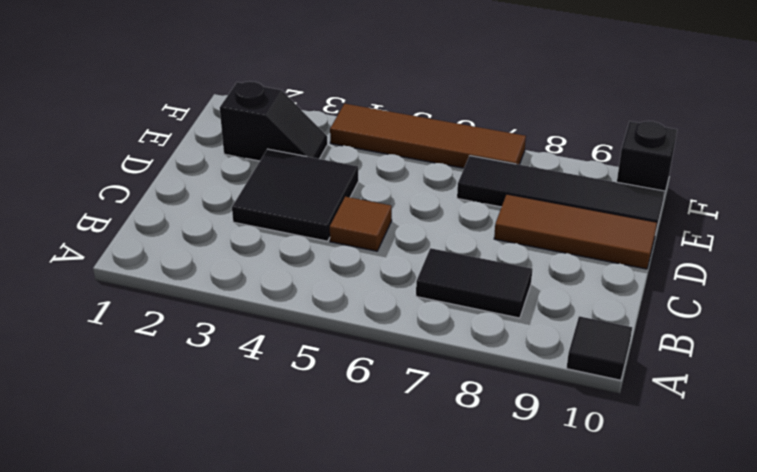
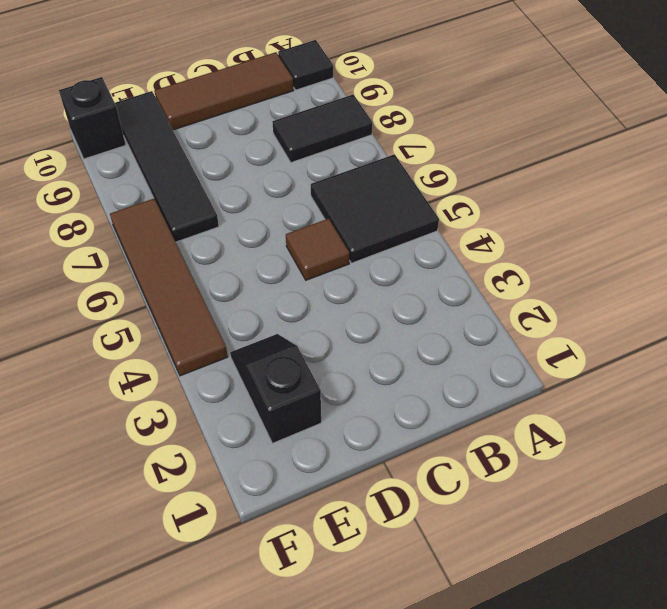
black 1x2 tile [416,248,532,318] -> black 1x2 tile turned to [272,95,373,163]
black 2x2 tile [232,149,359,241] -> black 2x2 tile moved to [311,154,439,263]
brown 1x3 tile [494,194,657,269] -> brown 1x3 tile turned to [154,52,294,130]

